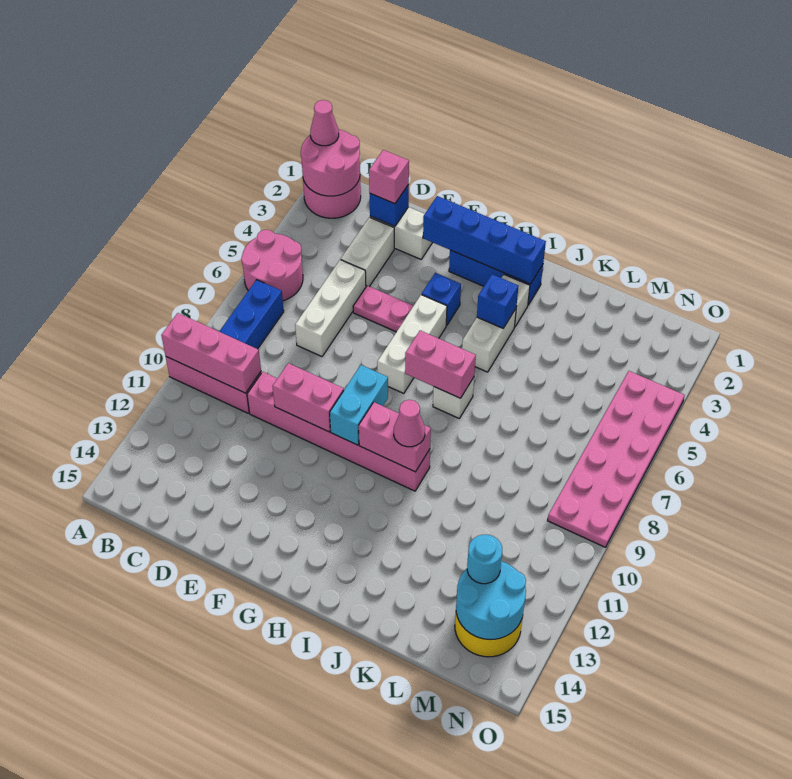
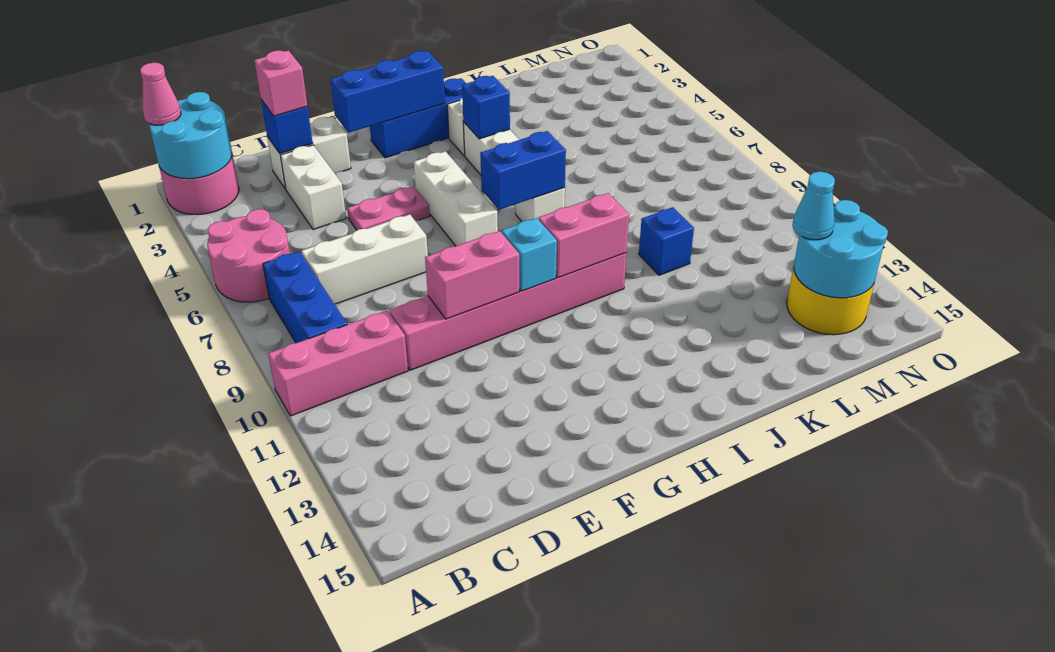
pink 2x2 round brick [301,130,360,196] -> cyan 2x2 round brick [149,92,232,179]
pink 1x3 brick [161,313,261,393] -> none
white 1x3 brick [295,259,366,357] -> white 1x3 brick turned to [301,214,428,304]
blue 1x4 brick [423,196,546,284] -> blue 1x3 brick [330,51,445,133]
blue 1x1 brick [422,273,461,326] -> blue 1x1 brick moved to [639,207,694,275]
cyan 1x2 brick [330,365,388,445] -> cyan 1x1 brick [502,218,557,291]
pink 1x2 brick [405,330,476,398] -> blue 1x2 brick [480,131,566,210]
pink 1x1 cone [394,400,425,447] -> none
cyan 1x1 round brick [467,535,502,584] -> cyan 1x1 cone [792,172,835,240]
pink 2x6 plate [548,371,685,547] -> none

